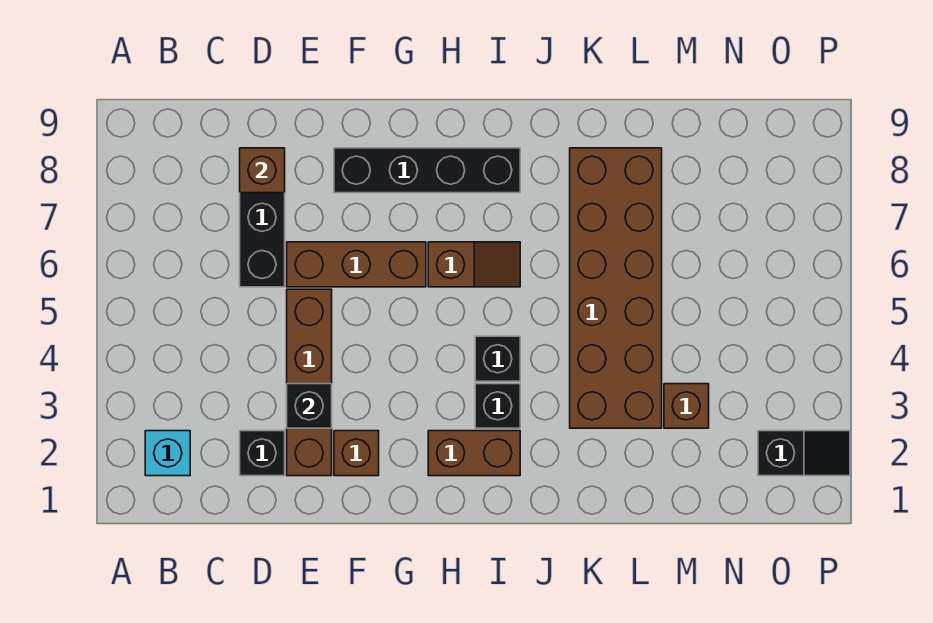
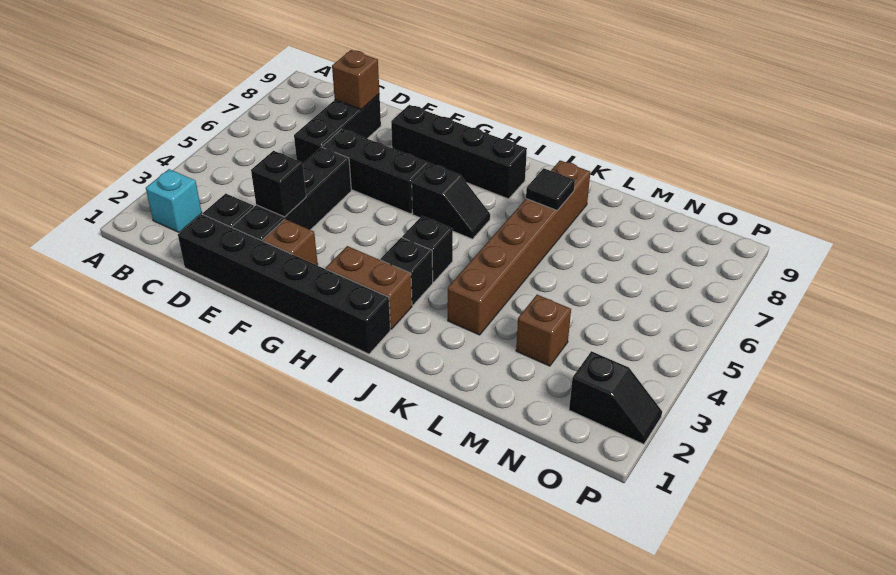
none -> black 1x6 brick [178,214,390,354]
brown 1x4 brick [287,289,332,476] -> black 1x4 brick [232,147,351,241]
brown 1x3 brick [287,242,426,287] -> black 1x3 brick [322,129,429,214]
brown 1x2 slope [428,242,520,287] -> black 1x2 slope [412,163,490,239]
brown 2x6 brick [570,148,662,428] -> brown 1x6 brick [448,161,590,335]
none -> black 1x1 tile [526,168,575,210]

